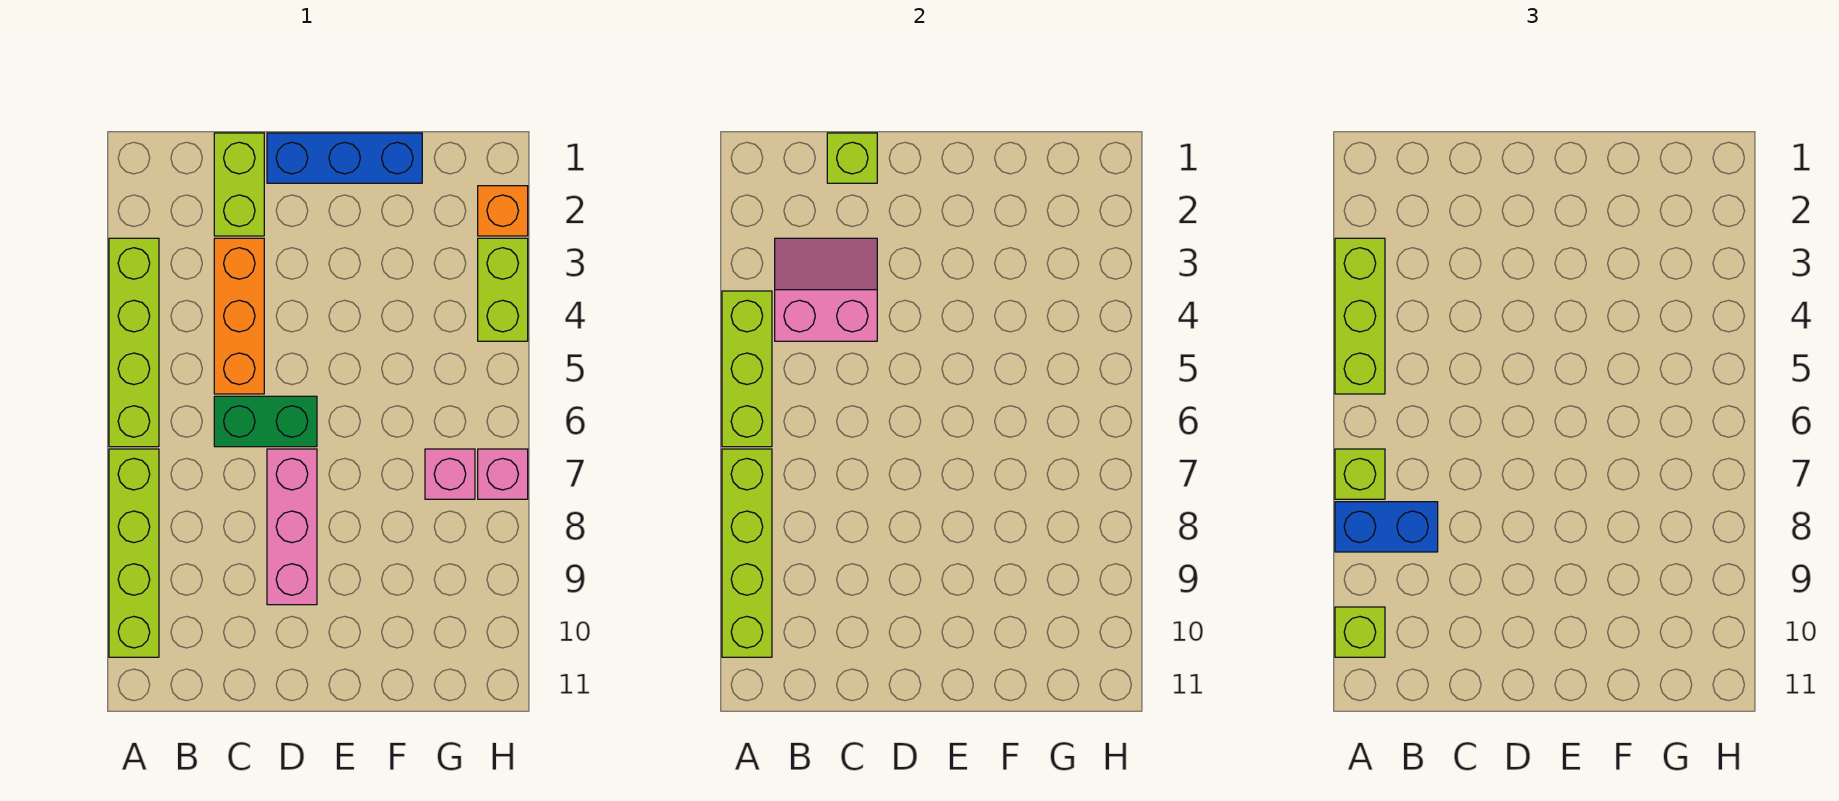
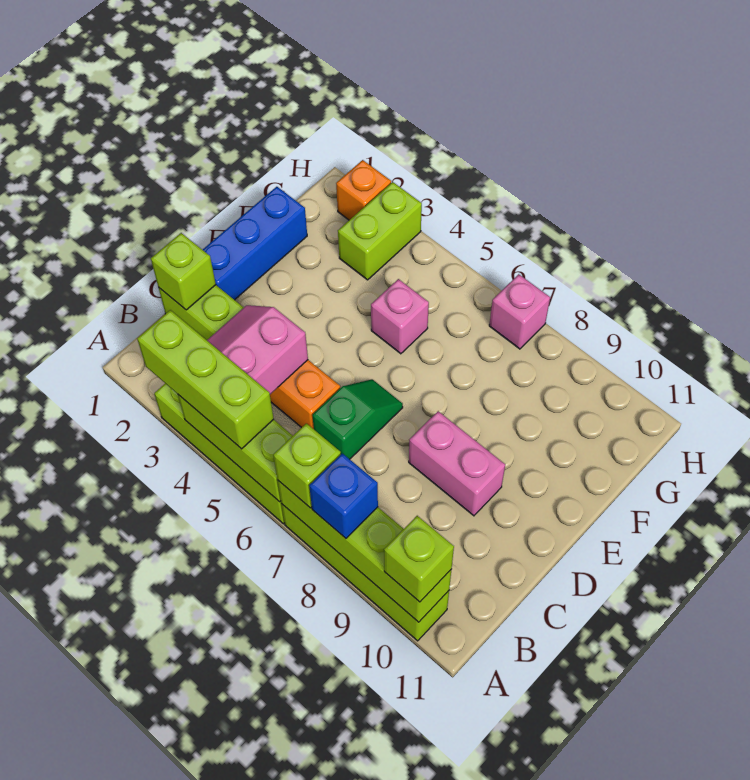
blue 1x2 brick [1335,502,1438,552] -> blue 1x1 brick [309,453,378,538]
green 1x2 brick [214,396,317,447] -> green 1x2 slope [312,379,403,459]
pink 1x3 brick [267,449,317,605] -> pink 1x2 brick [409,411,505,516]
pink 1x1 brick [425,449,475,499] -> pink 1x1 brick moved to [371,279,429,354]
lime 1x2 brick [478,238,528,341] -> lime 1x2 brick turned to [338,182,422,280]

